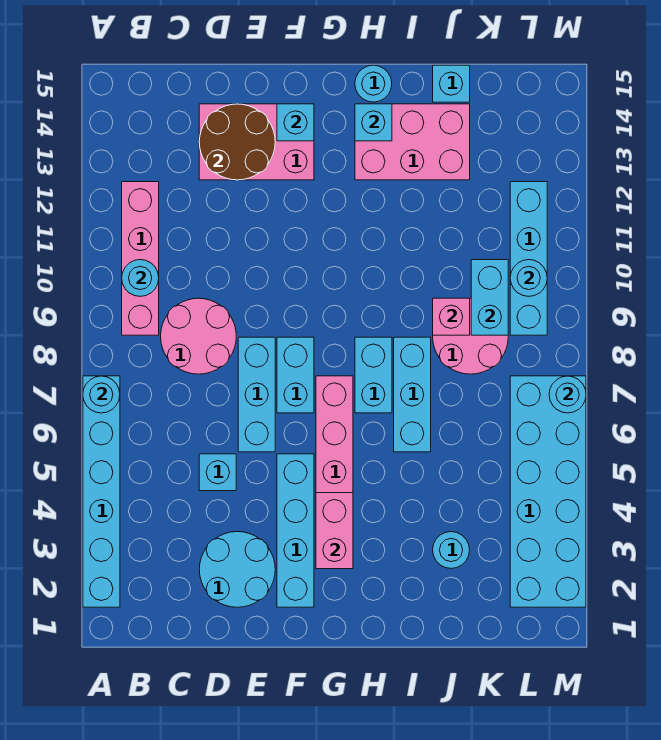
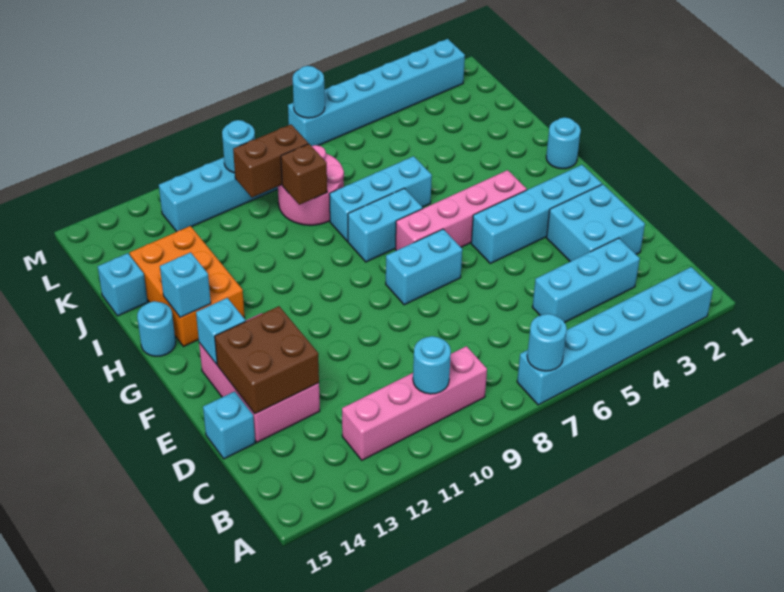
pink 2x2 round brick [161,298,236,374] -> none
cyan 2x2 round brick [199,532,275,607] -> cyan 2x2 brick [547,184,645,262]
cyan 1x1 brick [199,454,236,491] -> cyan 1x1 brick moved to [203,391,255,459]
brown 2x2 round brick [199,104,275,180] -> brown 2x2 brick [215,306,319,414]
cyan 1x3 brick [238,337,275,452] -> cyan 1x3 brick moved to [532,238,640,322]
pink 1x2 brick [316,493,353,569] -> none
pink 2x3 brick [355,104,470,180] -> orange 2x3 brick [130,226,245,347]
cyan 1x1 round brick [433,532,470,568] -> cyan 1x1 round brick moved to [546,117,581,169]
pink 1x1 brick [433,298,470,335] -> brown 1x1 brick [281,144,327,205]
cyan 1x2 brick [471,260,508,335] -> brown 1x2 brick [233,125,308,197]
cyan 2x6 brick [510,376,586,607] -> cyan 1x6 brick [288,39,465,146]

